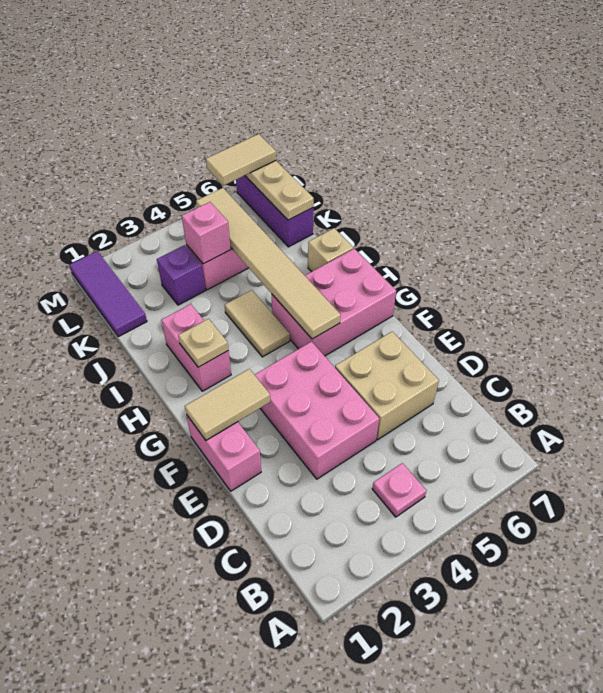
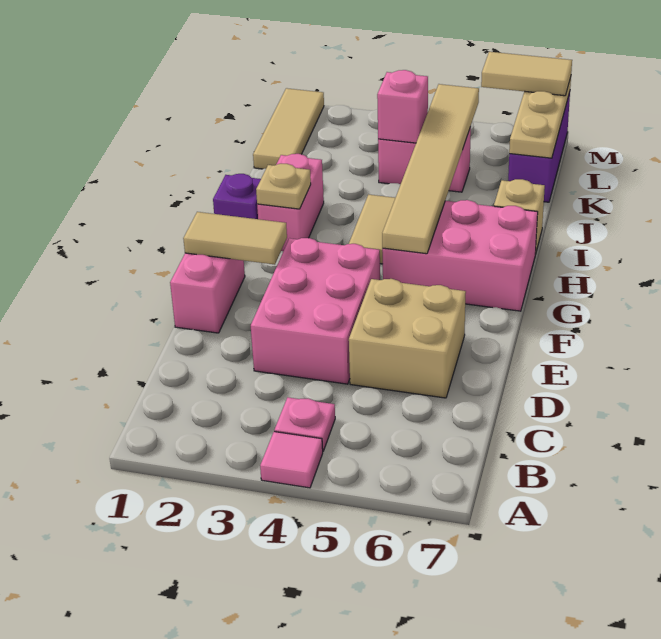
none -> pink 1x1 tile [260,432,323,488]
purple 1x3 tile [70,251,147,337] -> tan 1x3 tile [253,88,324,169]
purple 1x1 brick [157,245,205,305] -> purple 1x1 brick moved to [213,174,261,219]

